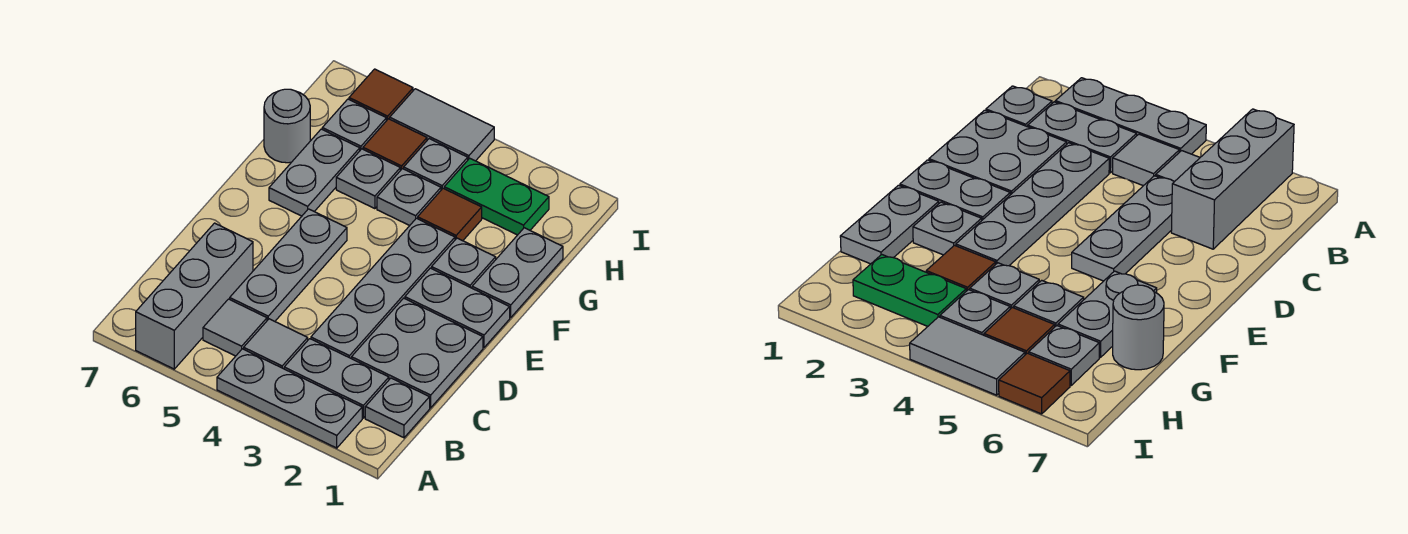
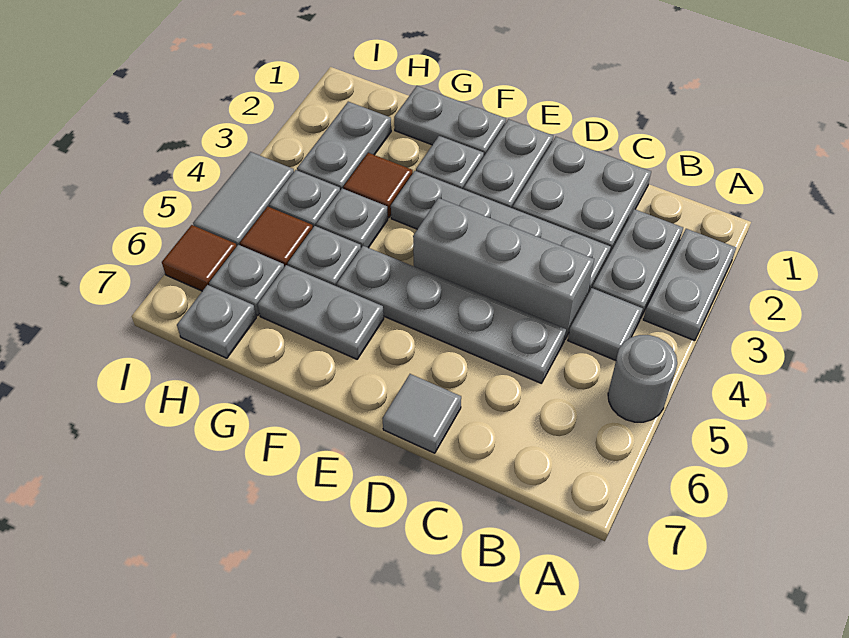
grey 1x3 plate [217,349,362,448] -> grey 1x2 plate [643,229,736,341]
grey 1x3 brick [136,223,253,369] -> grey 1x3 brick moved to [413,198,594,339]
grey 1x1 plate [365,378,430,438] -> grey 1x1 plate moved to [177,285,256,358]
grey 1x1 tile [203,299,267,356] -> grey 1x1 tile moved to [382,374,461,453]
grey 1x3 plate [230,209,347,321] -> grey 1x4 plate [337,246,566,383]
grey 1x1 round brick [264,89,310,163] -> grey 1x1 round brick moved to [608,335,677,422]
green 1x2 plate [444,158,549,235] -> grey 1x2 plate [297,102,391,190]

